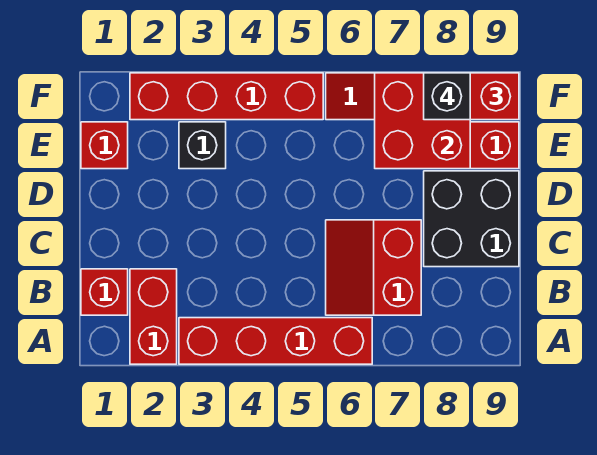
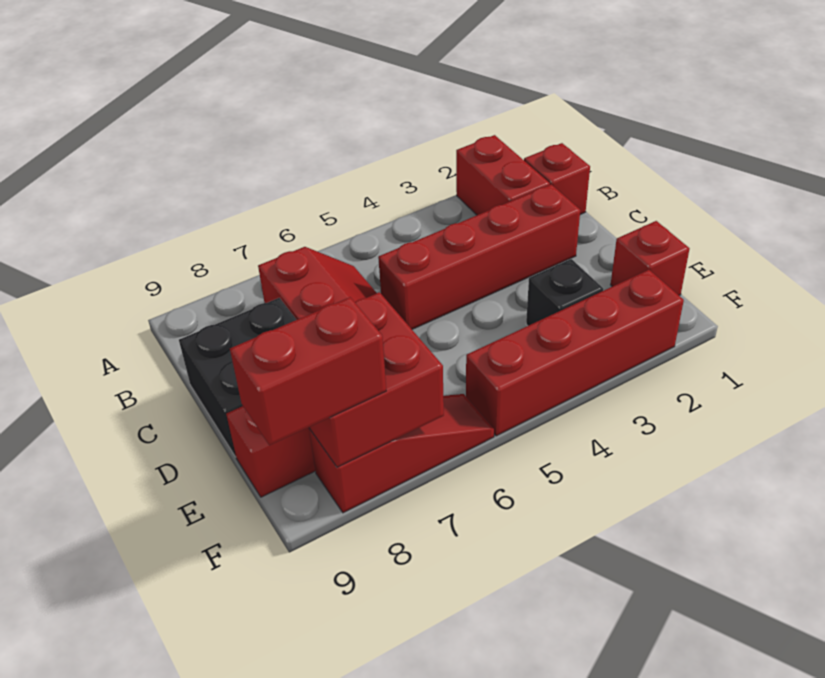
red 1x4 brick [179,318,372,364] -> red 1x4 brick moved to [378,184,580,329]
black 1x1 brick [424,73,470,120] -> none

